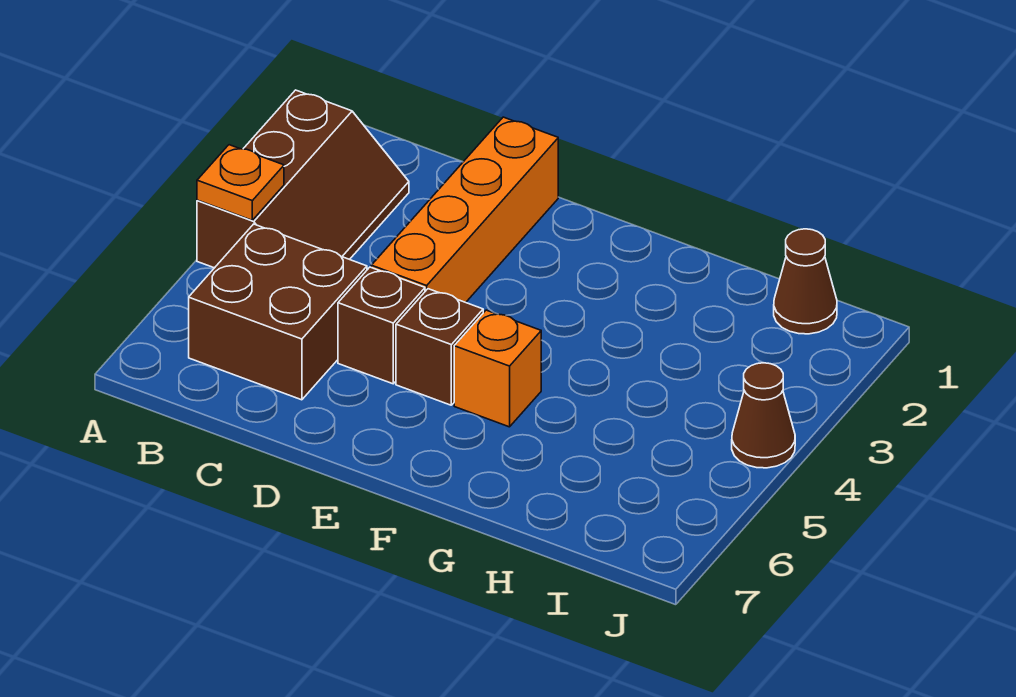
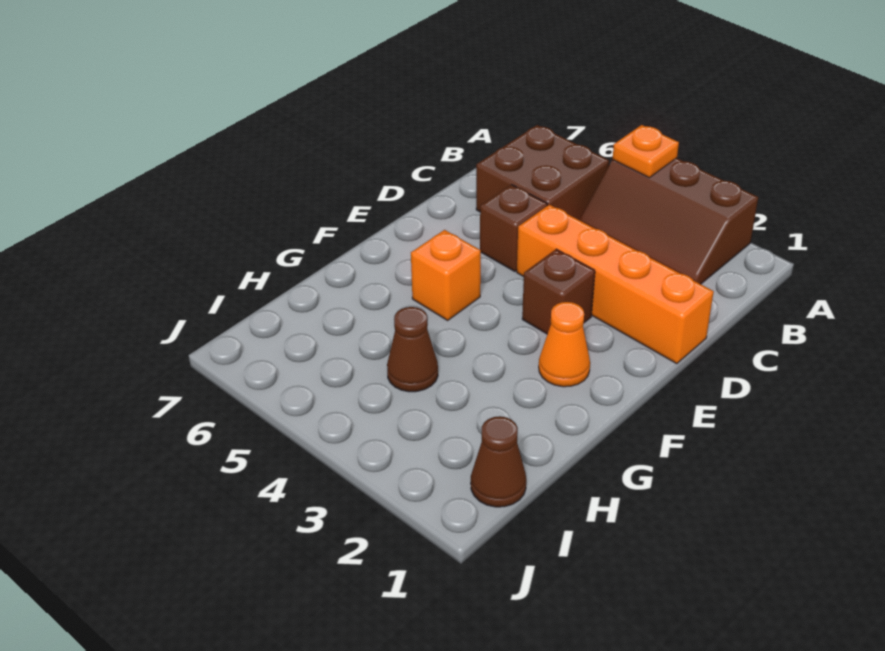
brown 1x1 brick [396,289,483,405] -> brown 1x1 brick moved to [522,249,595,334]
none -> orange 1x1 cone [539,302,590,387]
brown 1x1 cone [732,363,795,468] -> brown 1x1 cone moved to [387,307,438,392]

